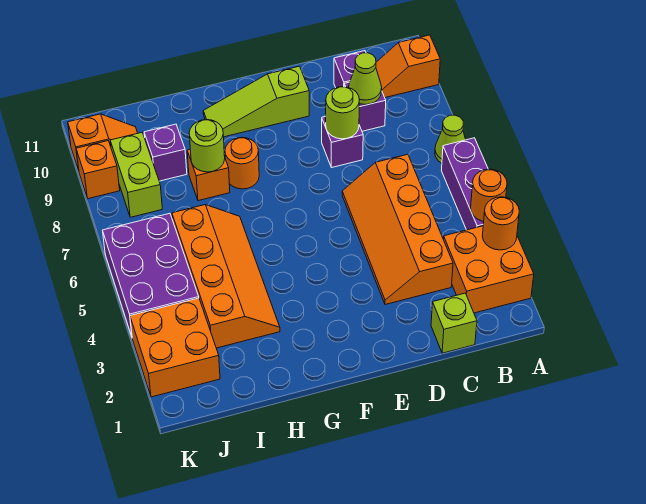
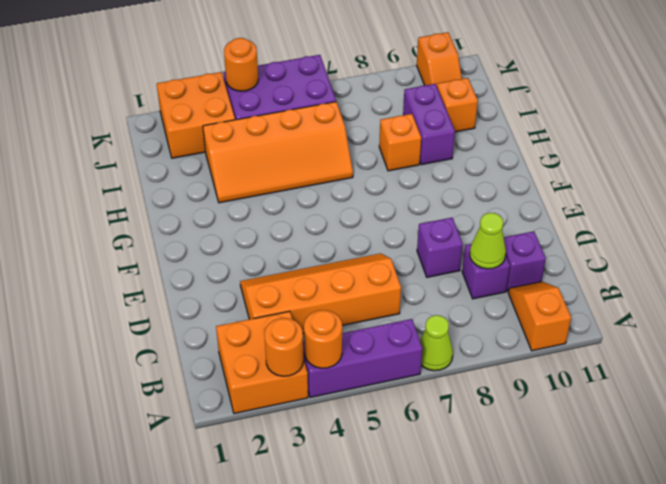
lime 1x1 brick [431,293,477,353] -> none
lime 1x1 round brick [326,87,359,139] -> none
lime 1x3 slope [203,66,309,137] -> none
orange 1x1 round brick [225,137,259,189] -> orange 1x1 round brick moved to [224,38,258,91]
lime 1x1 round brick [189,120,225,172] -> none
purple 1x1 brick [144,124,187,181] -> purple 1x2 brick [403,84,455,165]
lime 1x2 brick [110,133,162,217] -> none
orange 1x1 brick [76,141,120,199] -> orange 1x1 brick moved to [437,78,478,132]

